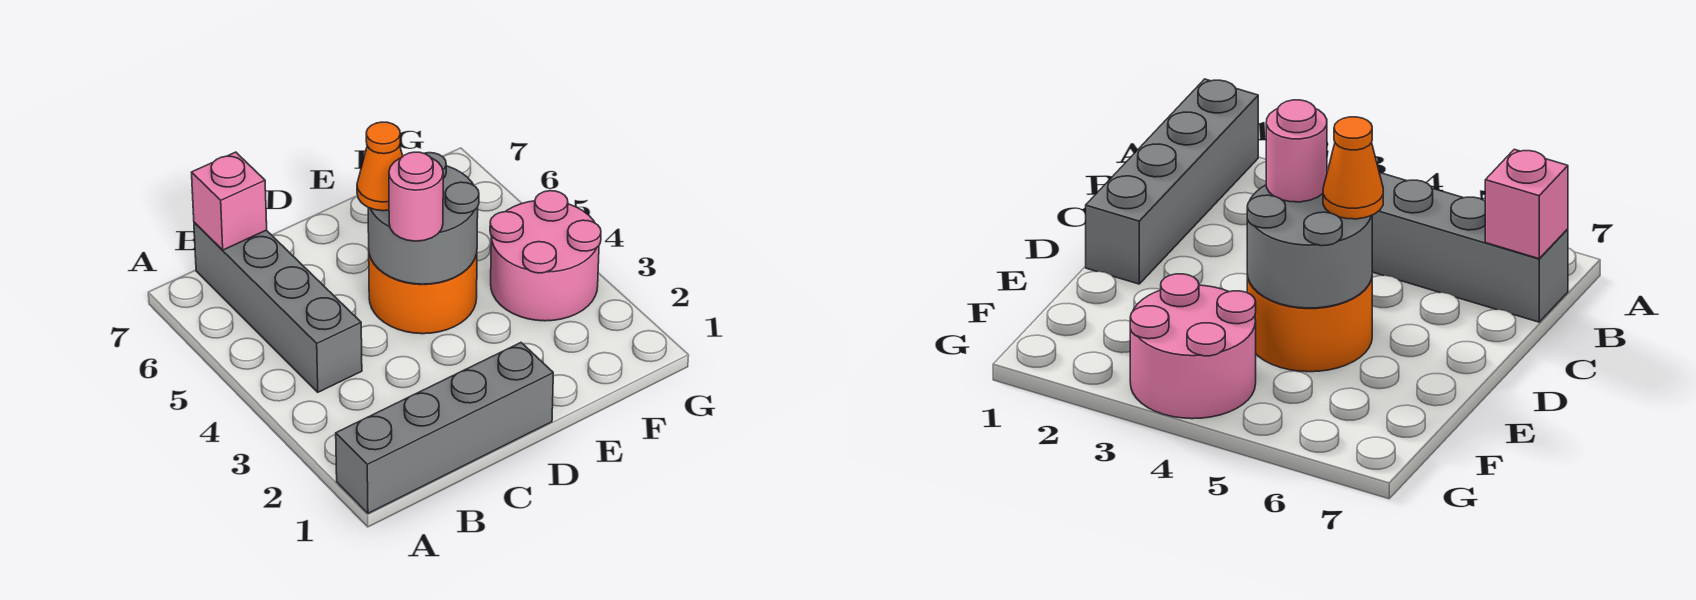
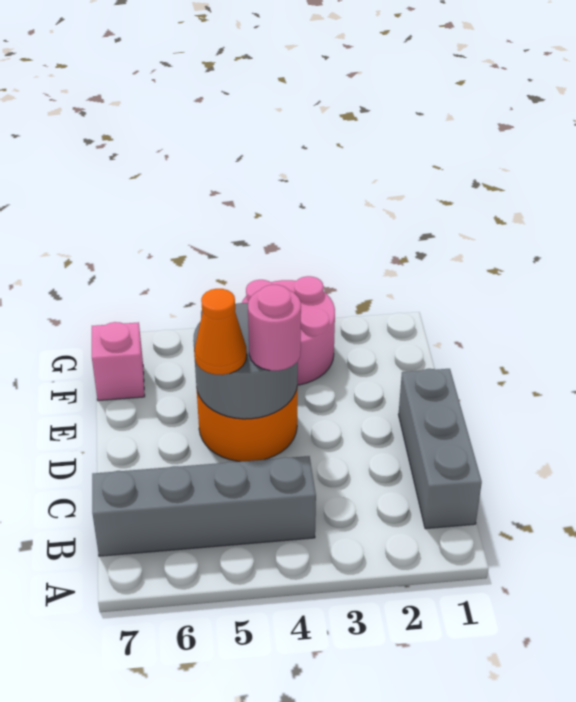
grey 1x4 brick [336,343,553,513] -> grey 1x3 brick [399,369,482,529]
pink 1x1 brick [192,152,267,250] -> pink 1x1 brick moved to [92,322,145,401]

